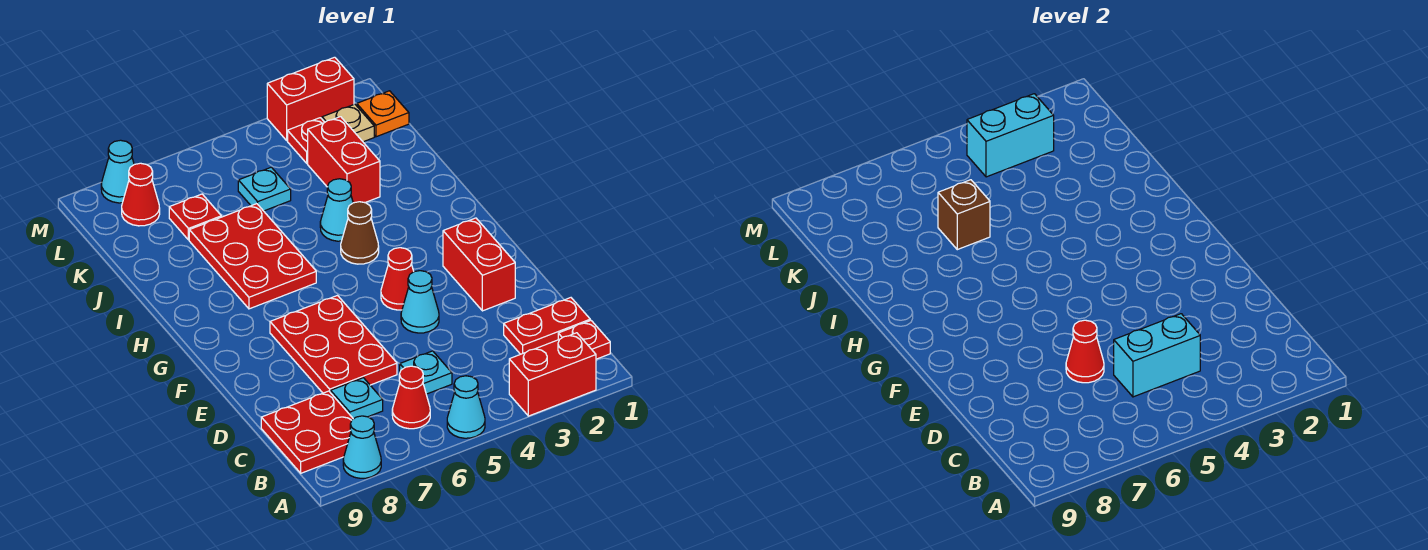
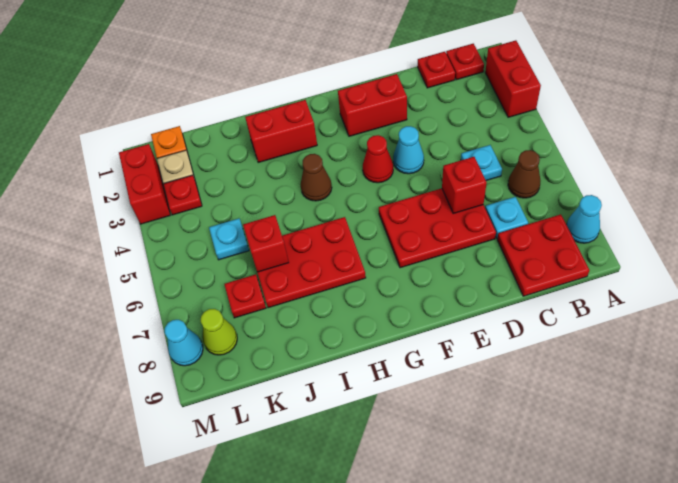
cyan 1x1 cone [447,376,485,438] -> none
red 1x1 cone [392,366,430,429] -> brown 1x1 cone [508,150,540,198]
red 1x2 plate [504,298,590,354] -> red 1x1 plate [418,52,455,88]
cyan 1x2 brick [1114,314,1200,397] -> none
red 1x1 cone [1066,320,1104,383] -> red 1x1 brick [442,157,486,214]
cyan 1x1 cone [320,179,353,241] -> none
red 1x2 brick [308,117,380,203] -> red 1x2 brick moved to [245,100,317,163]
brown 1x1 brick [938,180,990,250] -> red 1x1 brick [243,215,289,272]
cyan 1x2 brick [967,94,1054,177] -> none
red 1x1 cone [122,163,160,226] -> lime 1x1 cone [201,309,237,355]

